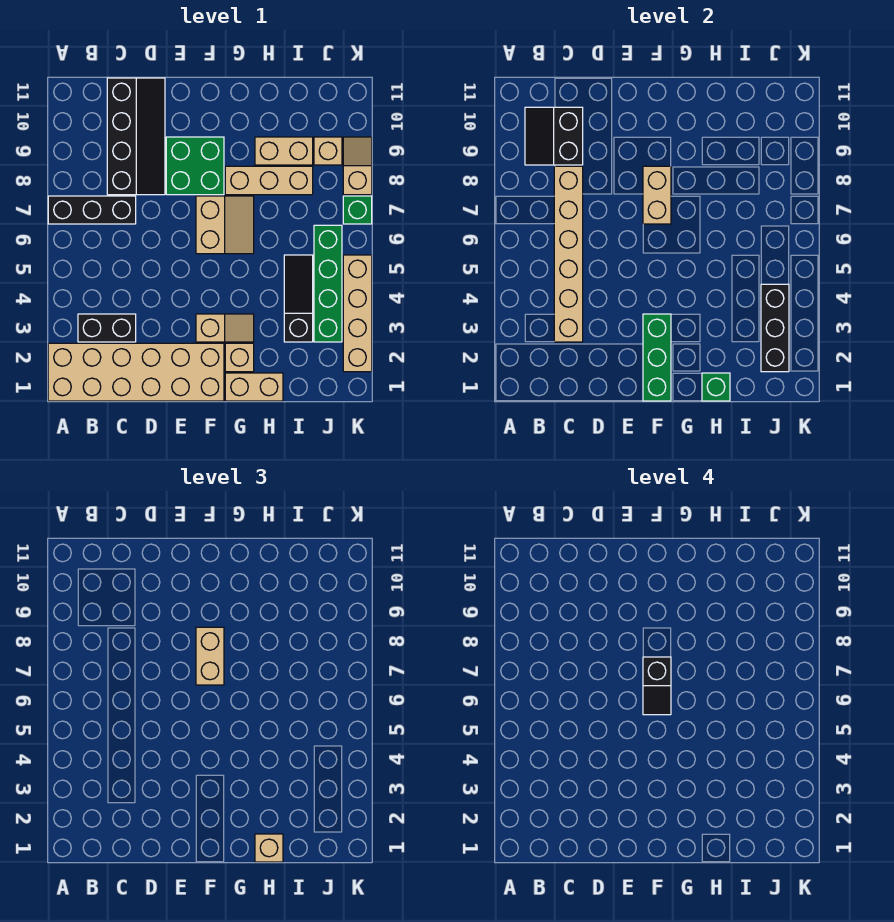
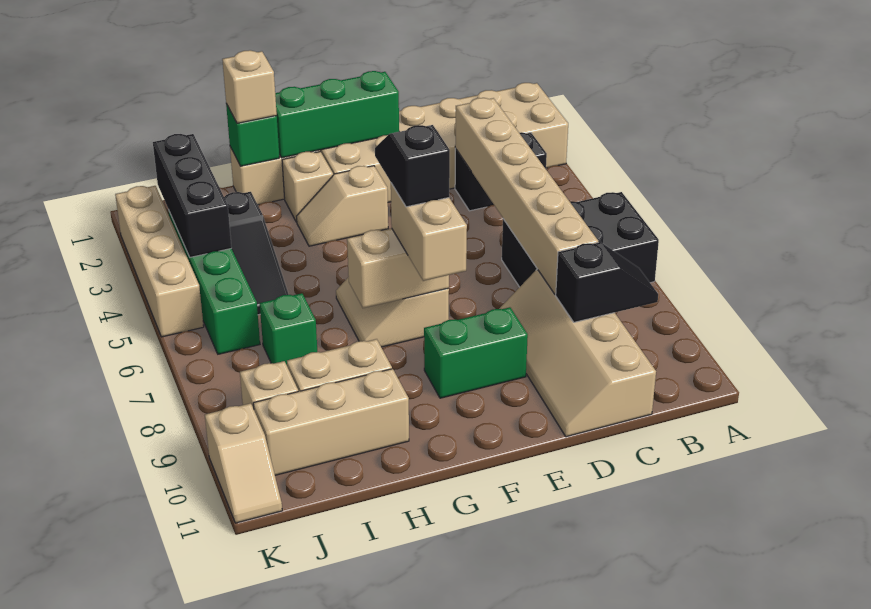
black 1x3 brick [48,196,136,224] -> black 2x3 brick [502,192,659,287]
black 2x2 slope [525,107,583,165] -> black 1x2 slope [556,242,658,322]
black 2x4 slope [107,78,165,195] -> tan 2x4 slope [499,269,656,437]
green 2x2 brick [166,137,224,195] -> green 1x2 brick [424,307,528,398]
green 1x3 brick [643,314,671,401] -> green 1x3 brick turned to [275,71,399,158]
tan 1x2 brick [643,166,671,224] -> tan 1x2 brick turned to [347,228,449,308]
tan 1x3 brick [225,166,313,195] -> tan 1x3 brick moved to [253,369,409,475]
green 1x1 brick [343,196,372,224] -> green 1x1 brick moved to [260,293,317,365]
tan 1x2 slope [343,137,372,195] -> tan 1x2 slope moved to [205,403,282,523]

